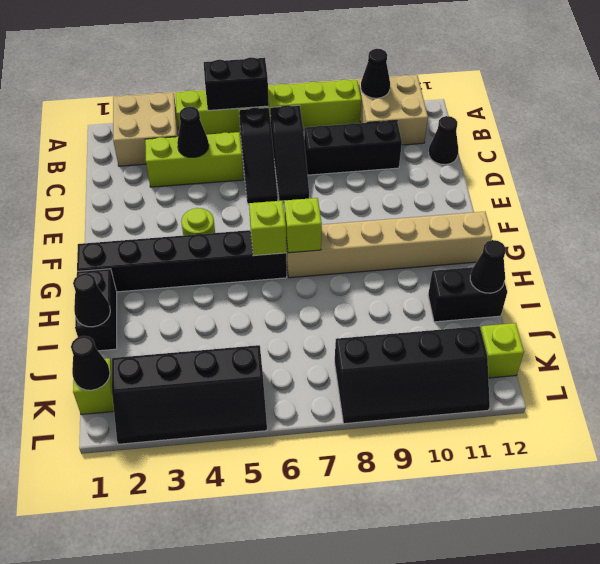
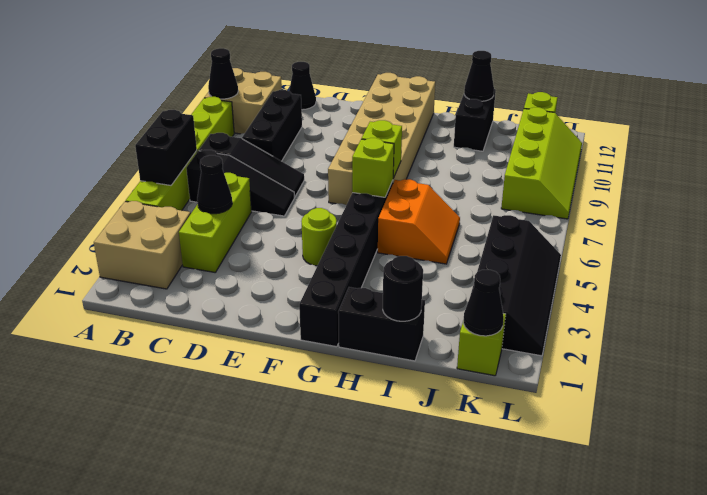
tan 1x6 brick [286,212,492,278] -> tan 2x6 brick [328,73,435,205]
none -> orange 2x2 slope [378,179,460,264]
black 1x1 cone [73,273,110,327] -> black 1x1 round brick [383,256,423,321]
black 2x4 slope [335,326,490,424] -> lime 2x4 slope [501,107,582,219]

